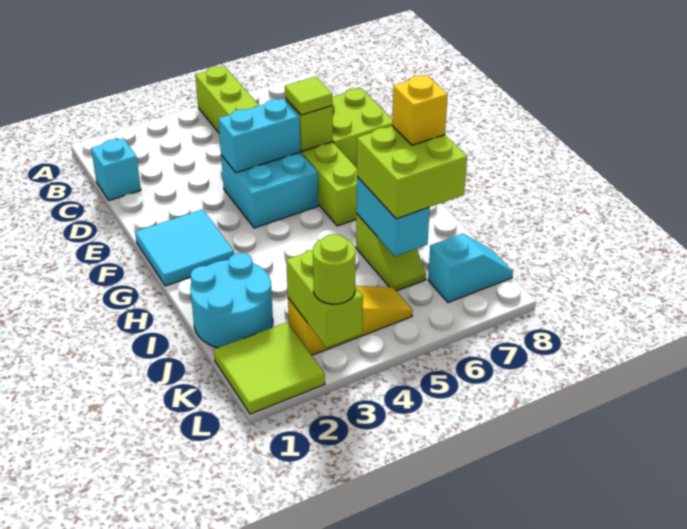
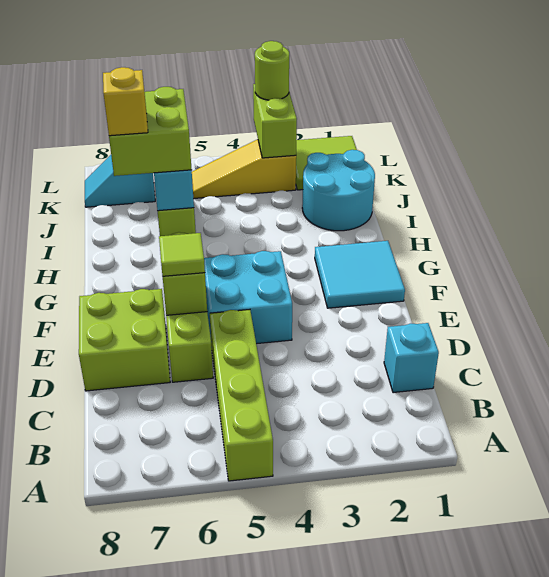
cyan 1x2 brick [218,99,301,173] -> none

